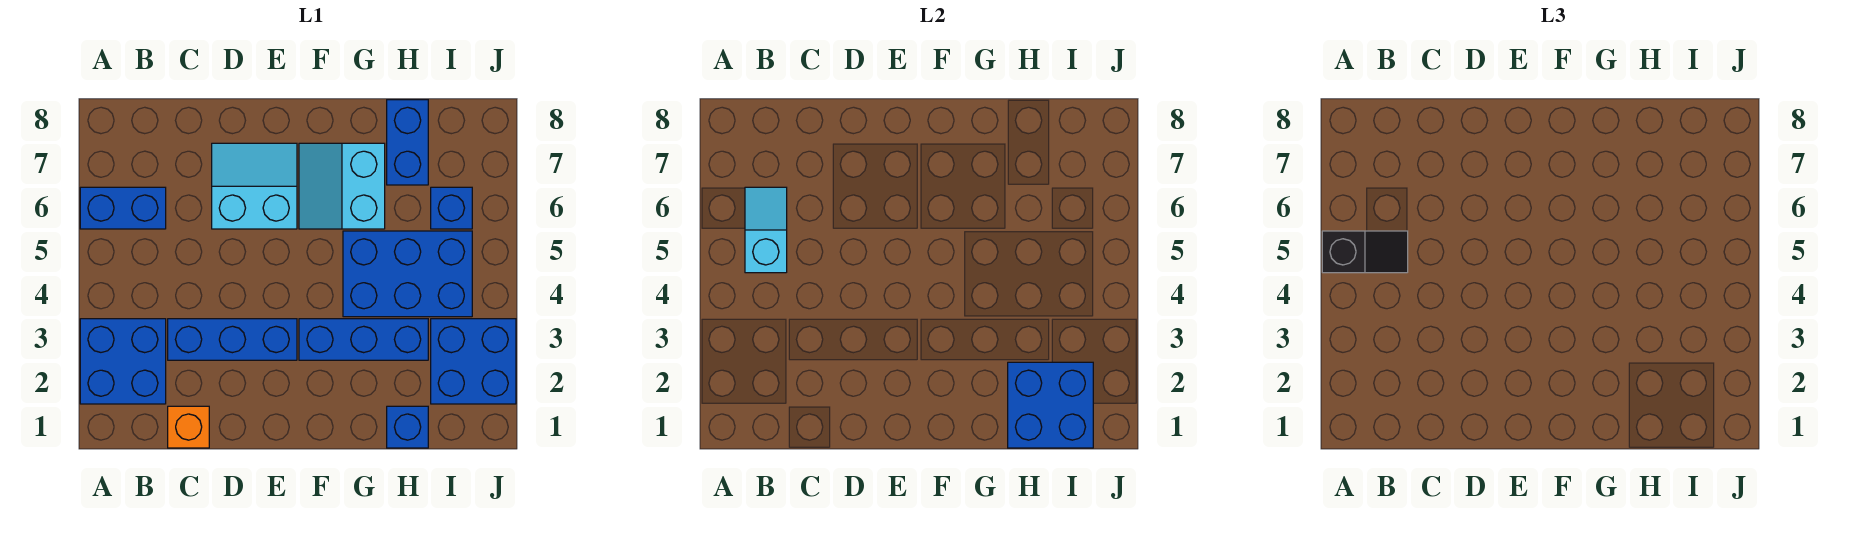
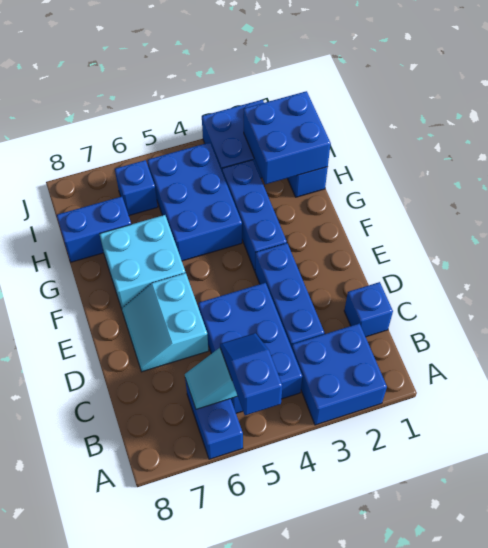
black 1x2 slope [1322,231,1408,273] -> blue 1x2 slope [220,333,282,415]
none -> blue 2x3 brick [198,283,302,413]
orange 1x1 brick [168,406,209,448] -> blue 1x1 brick [344,282,393,337]
cyan 2x2 slope [299,143,385,229] -> cyan 2x2 brick [99,215,185,308]

